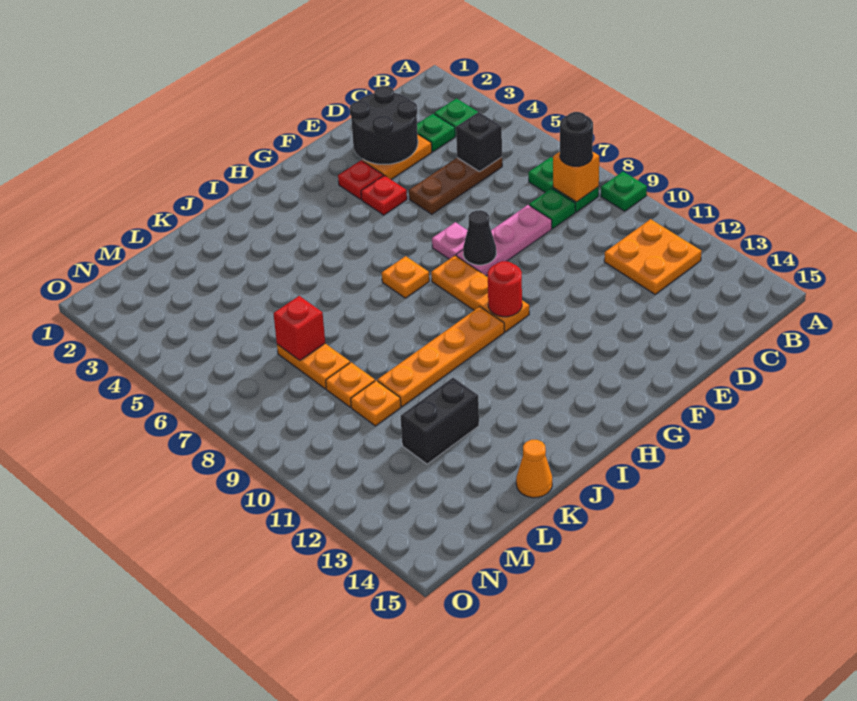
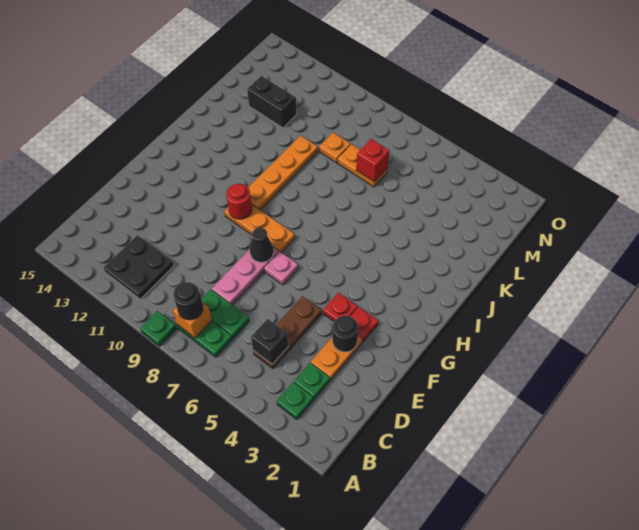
orange 2x2 plate [604,219,701,294] -> black 2x2 plate [103,235,174,299]
green 1x1 plate [529,188,575,228] -> green 1x2 plate [202,290,249,339]
black 2x2 round brick [350,86,418,165] -> black 1x1 round brick [332,316,358,352]
orange 1x1 plate [382,256,429,298] -> none
black 1x2 brick [401,378,479,464] -> black 1x2 brick turned to [247,76,297,128]
orange 1x1 cone [516,440,552,498] -> none
orange 1x1 plate [351,381,401,426] -> none

